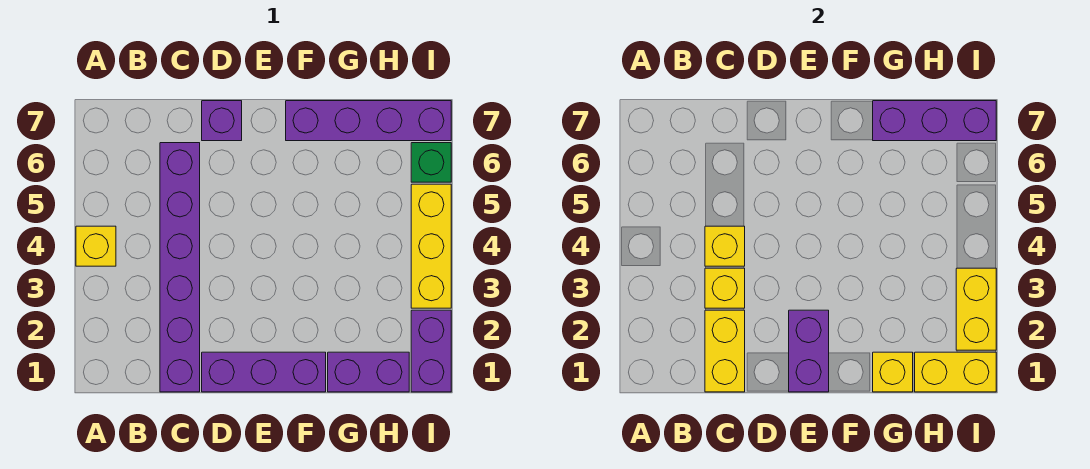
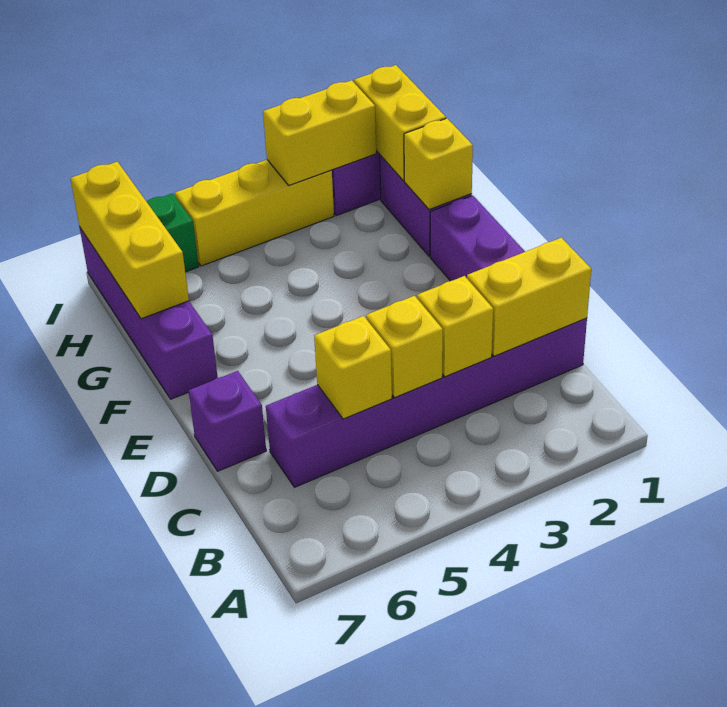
yellow 1x1 brick [76,226,116,266] -> yellow 1x1 brick moved to [314,316,392,419]
purple 1x2 brick [789,310,829,392] -> none
purple 1x3 brick [873,101,996,141] -> yellow 1x3 brick [71,162,189,319]

